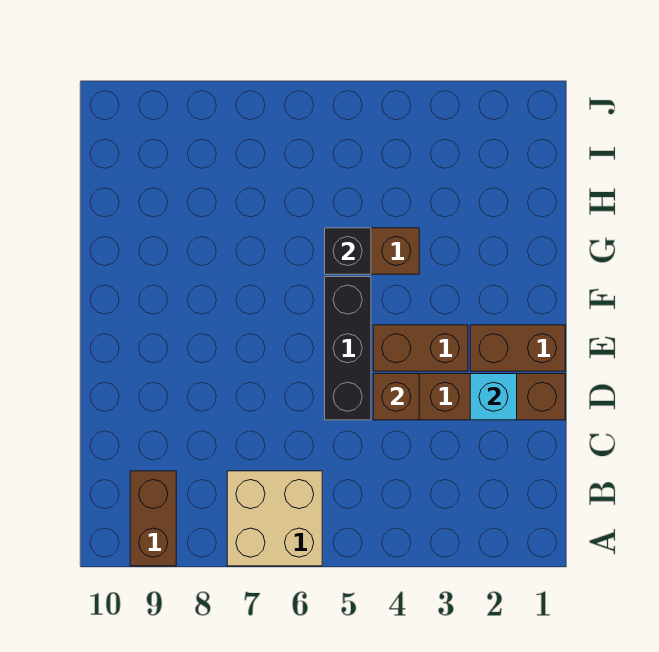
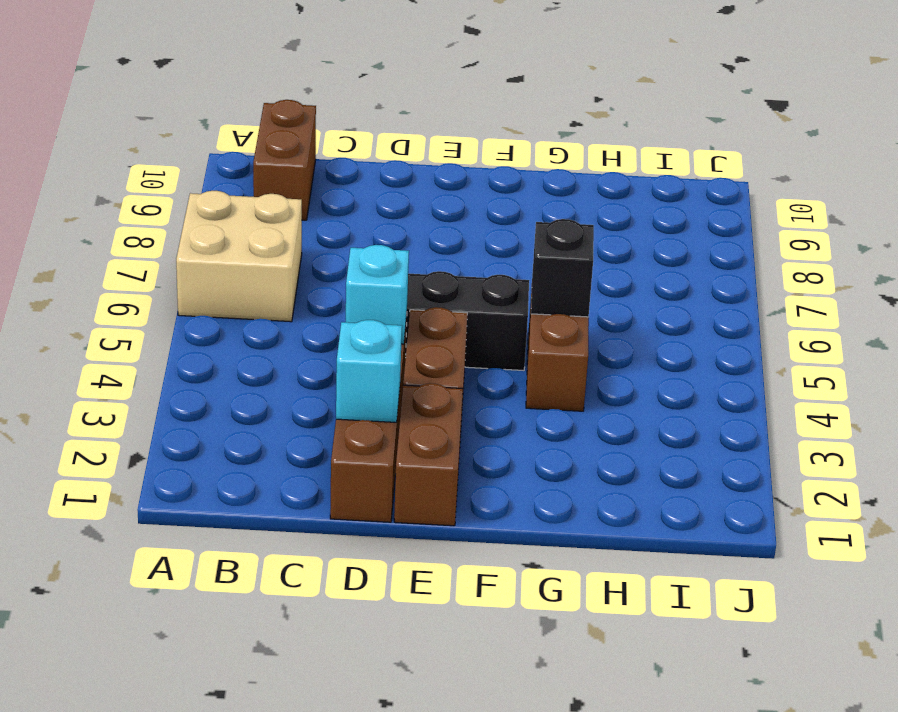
brown 1x2 brick [130,471,176,566] -> brown 1x2 brick turned to [253,100,316,220]
brown 1x1 brick [373,374,419,420] -> cyan 1x1 brick [346,245,409,344]

